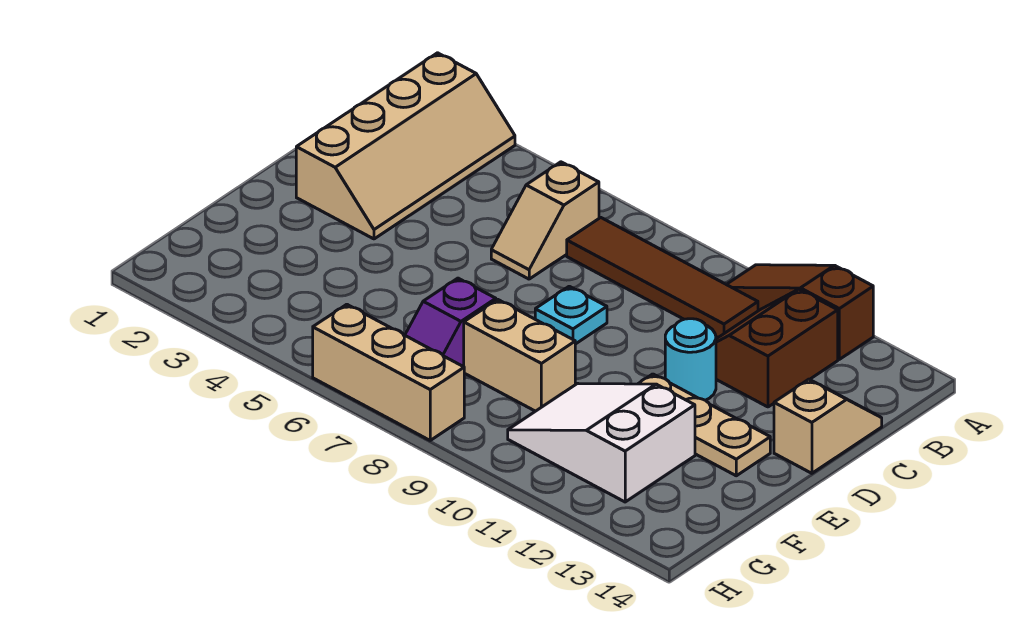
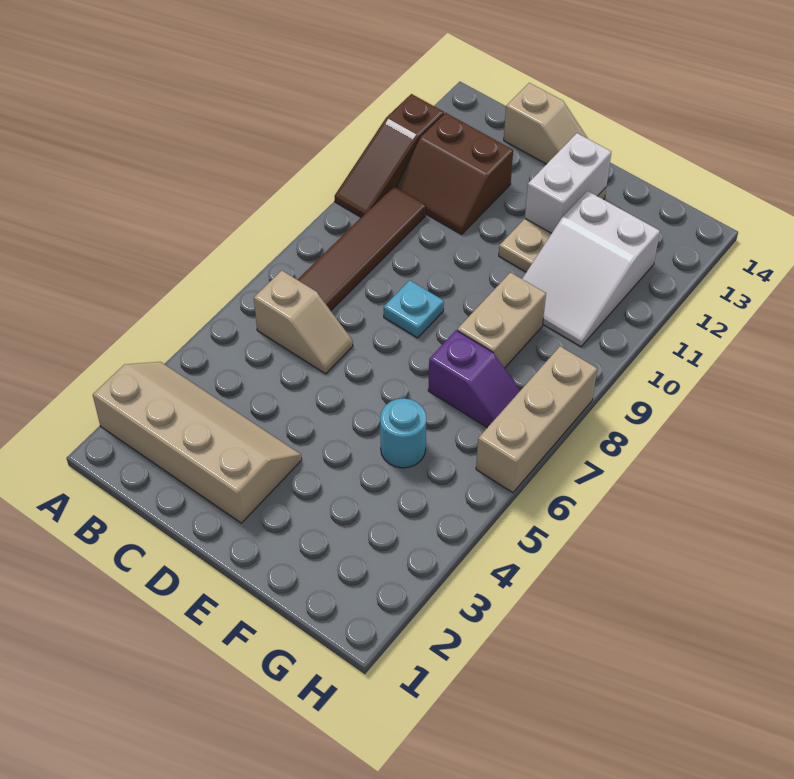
tan 1x2 slope [774,379,882,473] -> tan 1x2 slope turned to [504,83,588,164]
cyan 1x1 round brick [665,319,716,400] -> cyan 1x1 round brick moved to [380,398,426,468]
none -> white 1x2 brick [525,133,611,233]

